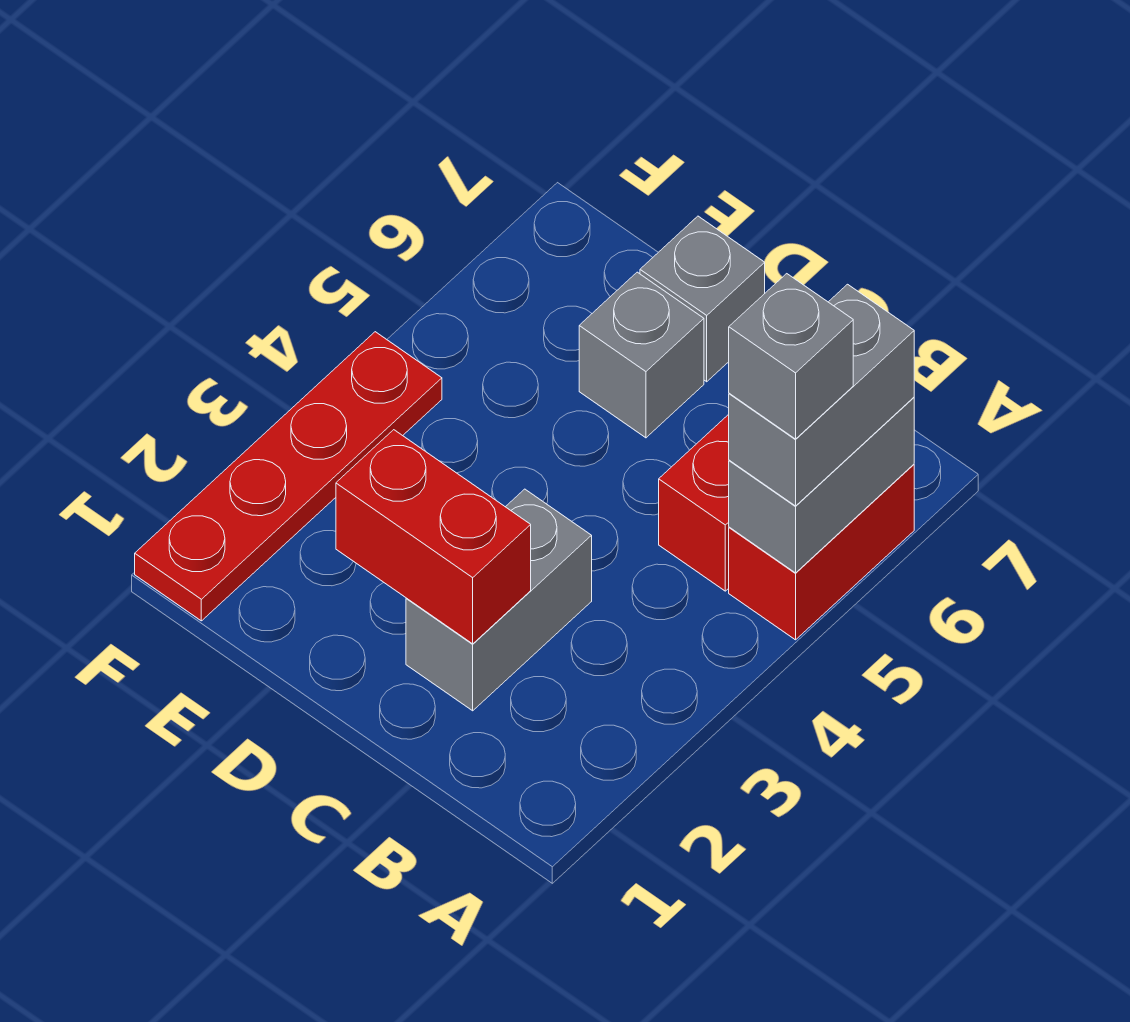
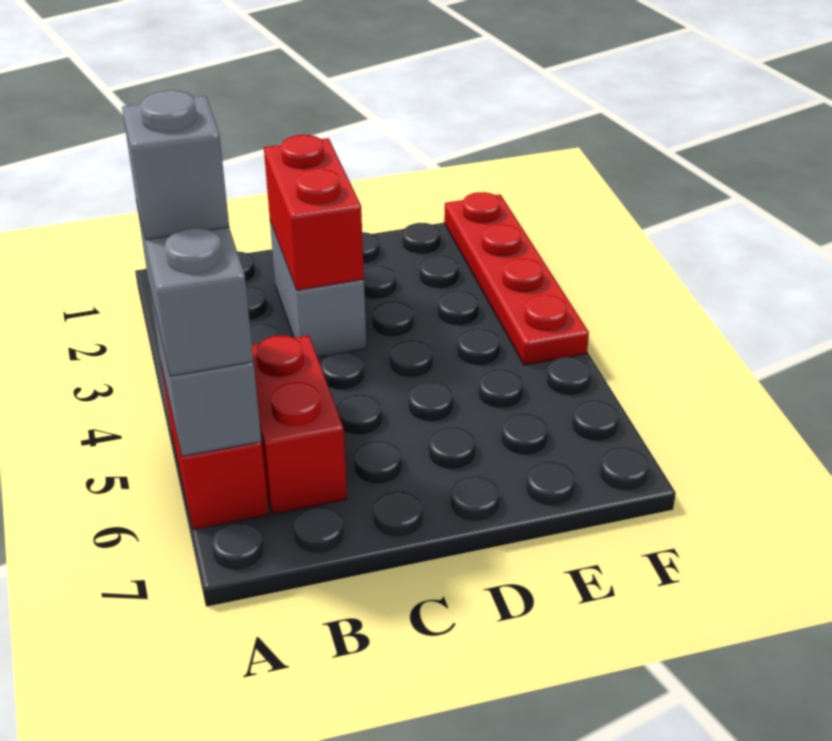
red 1x2 brick [336,430,531,644] -> red 1x2 brick turned to [264,135,364,290]
grey 1x1 brick [579,272,704,438] -> none
grey 1x1 brick [640,216,765,382] -> none

